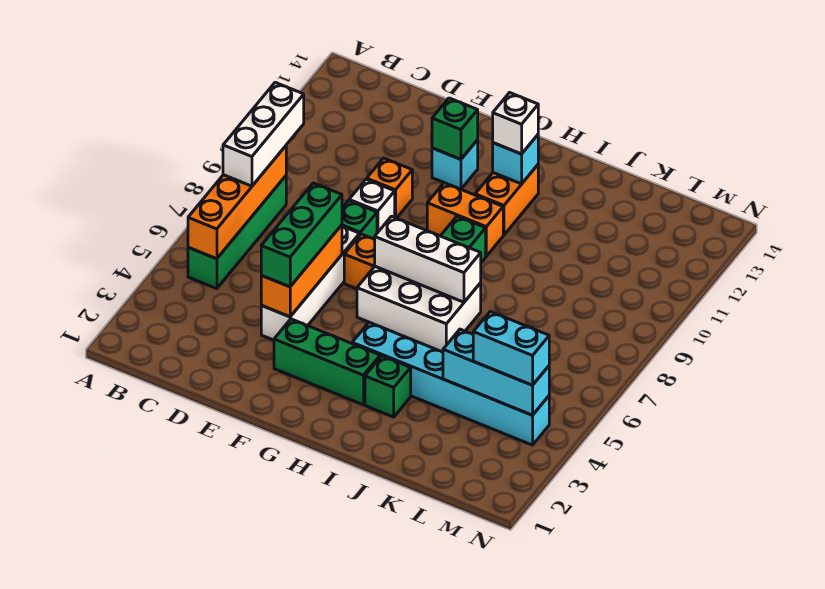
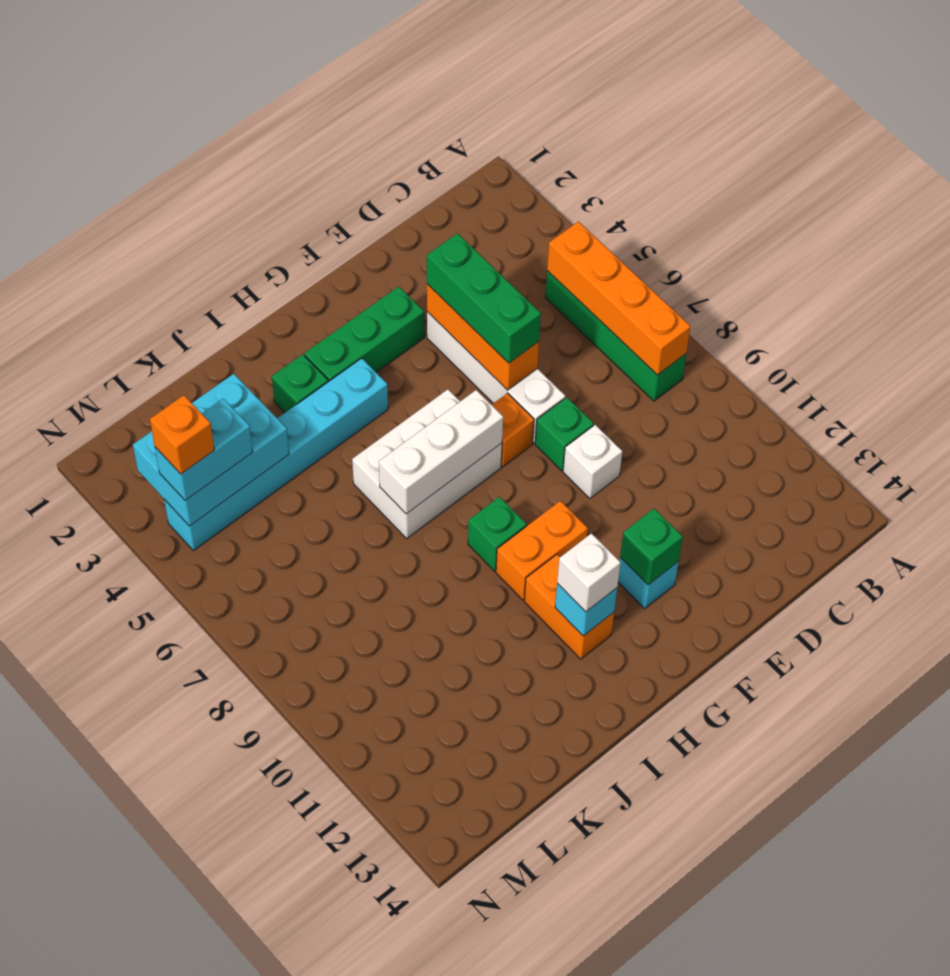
white 1x3 brick [223,83,304,186] -> none
orange 1x1 brick [367,158,412,218] -> orange 1x1 brick moved to [150,395,214,474]
cyan 1x3 brick [443,329,549,415] -> cyan 2x3 brick [133,374,289,526]

